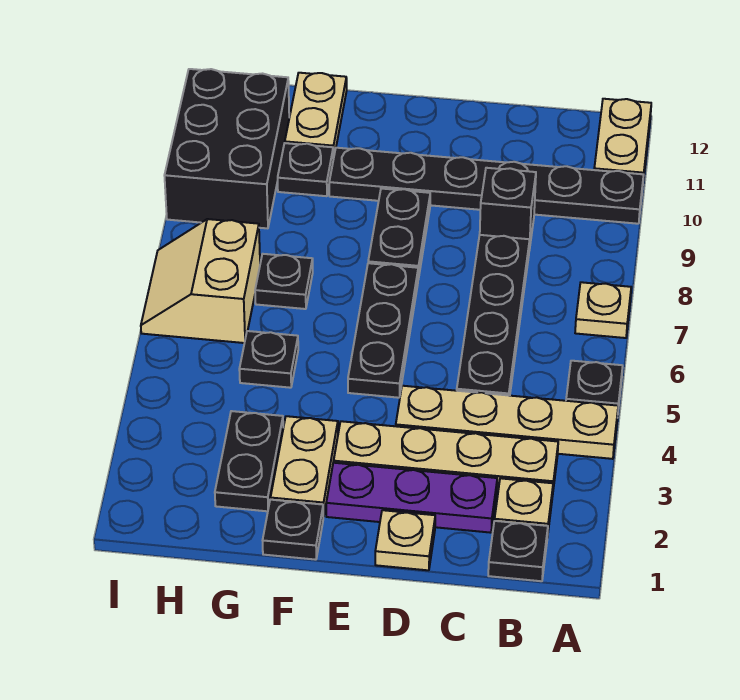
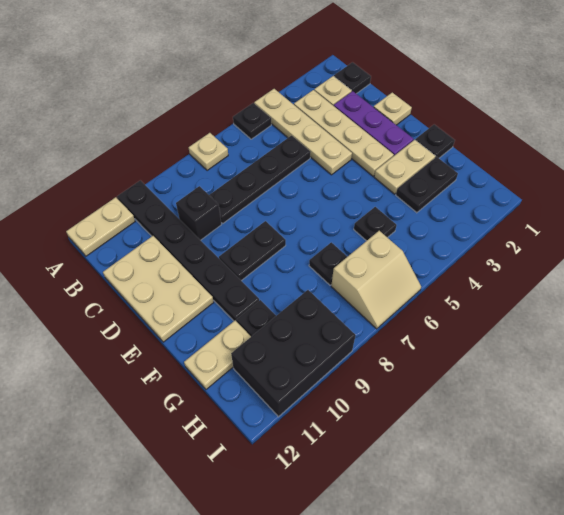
none -> tan 2x3 plate [103,236,214,342]
black 1x3 plate [348,263,418,398] -> none

